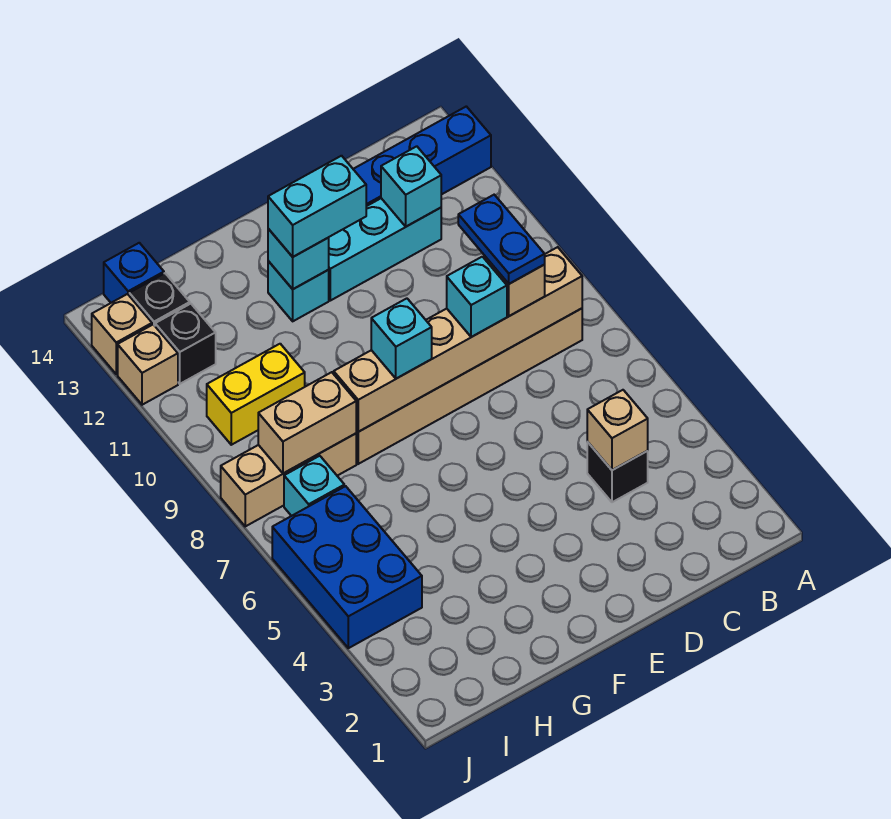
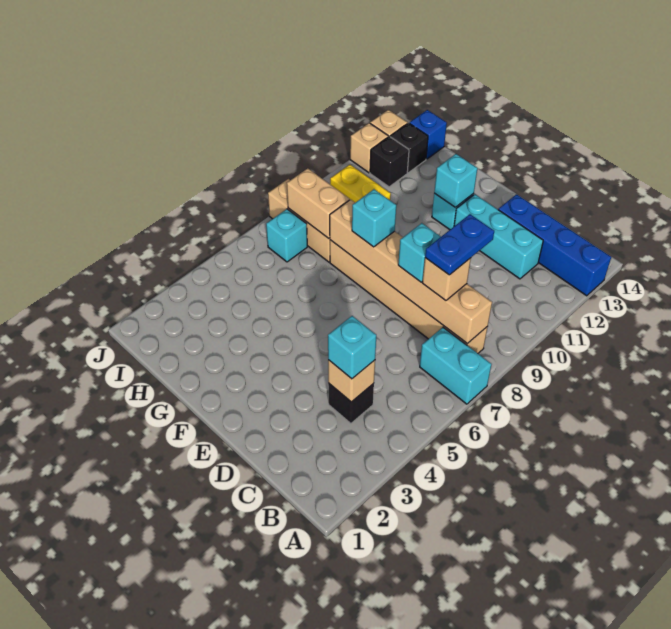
cyan 1x1 brick [381,146,441,227] -> cyan 1x1 brick moved to [328,316,376,379]
cyan 1x2 brick [268,156,366,257] -> cyan 1x2 brick moved to [420,327,492,404]
blue 2x3 brick [272,486,422,648] -> none

